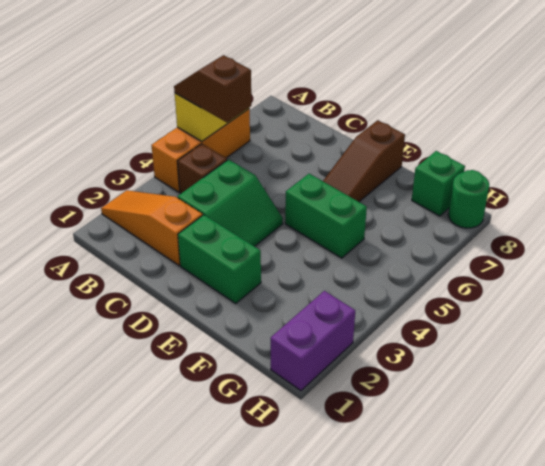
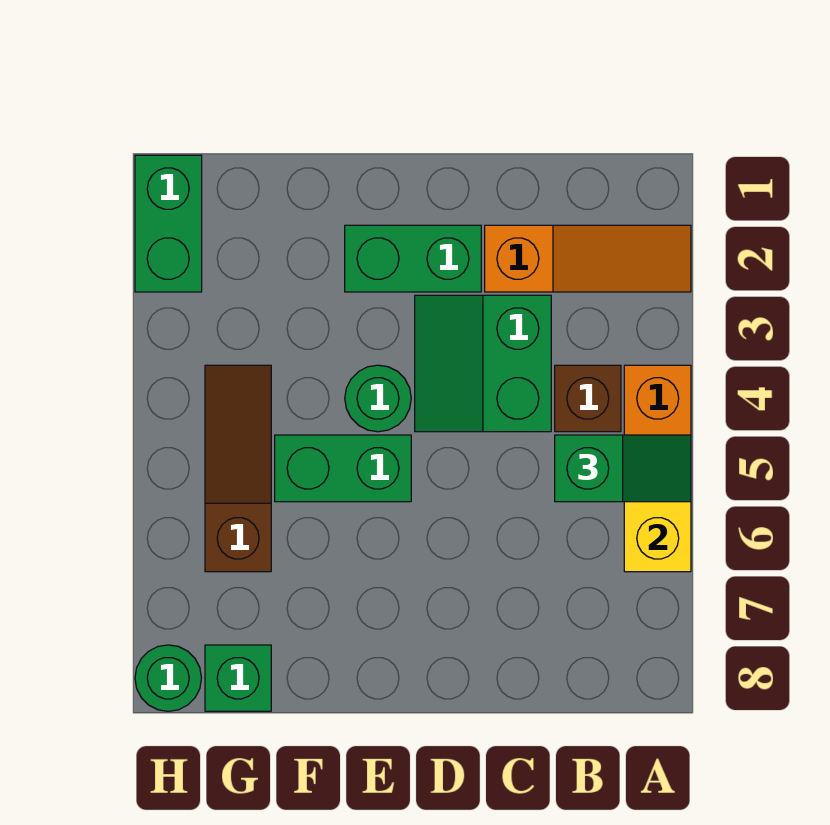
brown 1x2 slope [174,55,251,122] -> green 1x2 slope [555,435,691,502]
none -> green 1x1 round brick [345,365,411,432]
brown 1x3 slope [323,120,405,202] -> brown 1x3 slope moved to [205,365,271,572]
purple 1x2 brick [271,291,355,391] -> green 1x2 brick [135,155,202,292]

